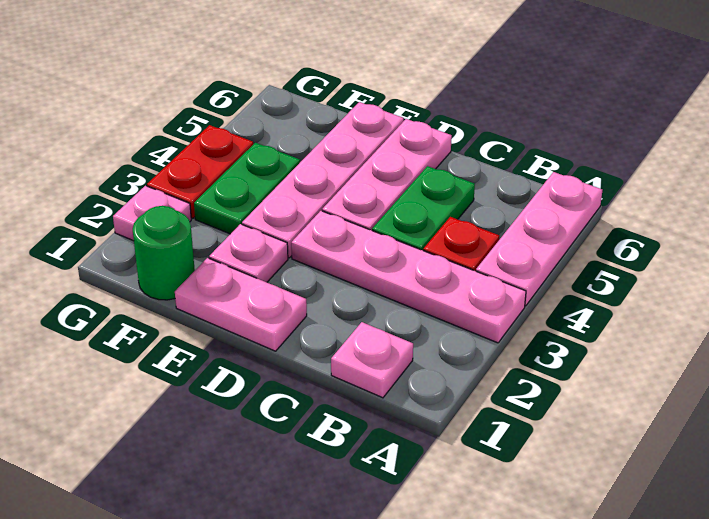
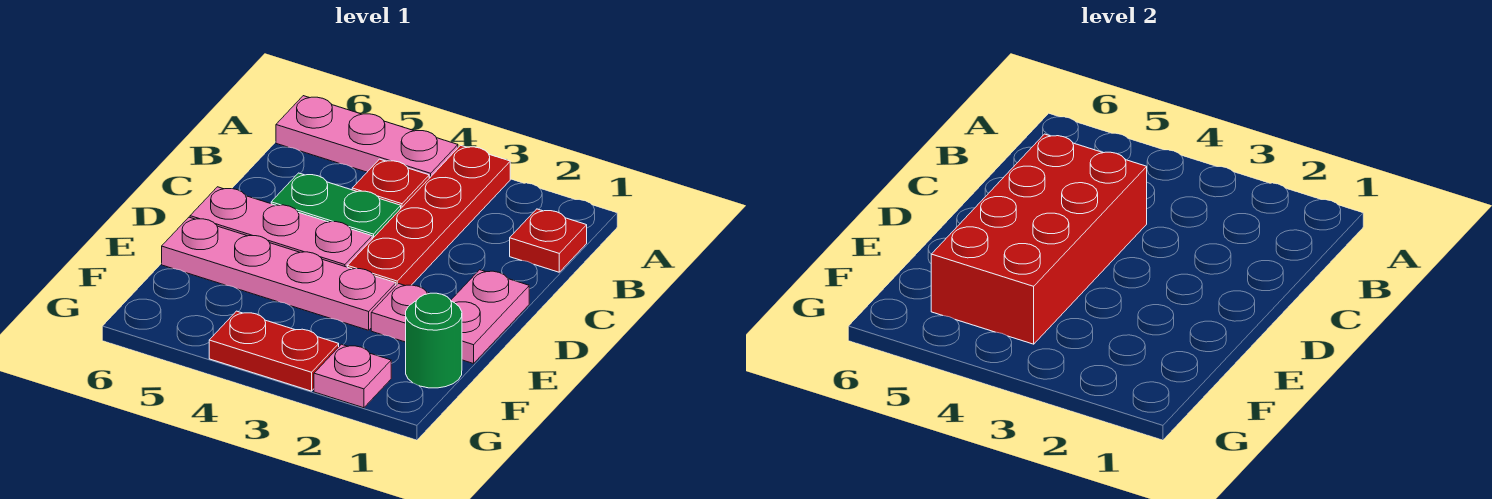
pink 1x4 plate [291,211,526,343] -> red 1x4 plate [347,145,510,286]
pink 1x1 plate [331,322,413,398] -> red 1x1 plate [510,209,587,272]
none -> red 2x4 brick [931,134,1147,344]
green 1x2 plate [194,143,300,234] -> none

